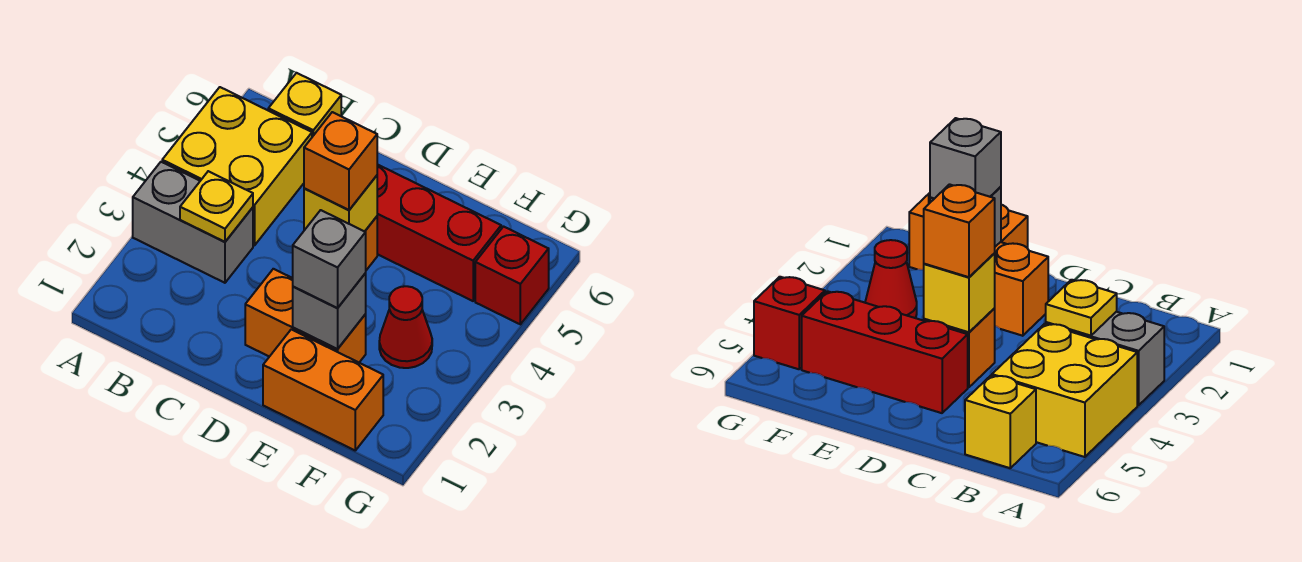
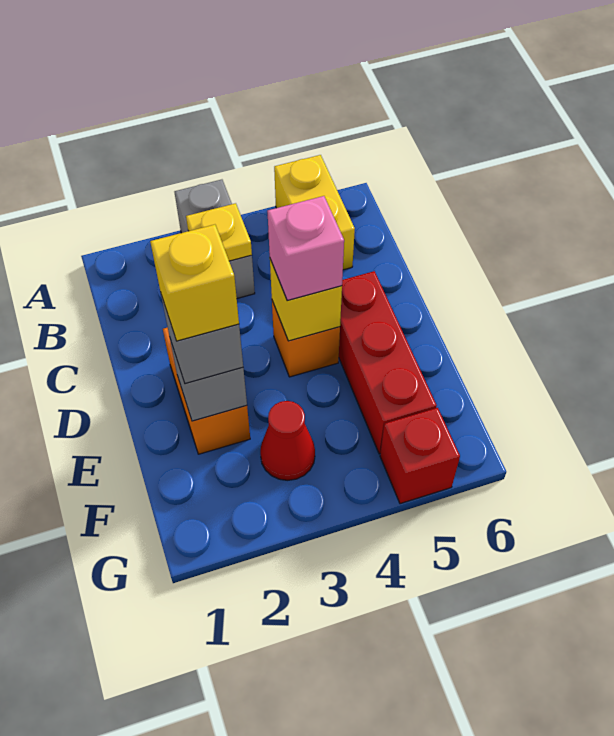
yellow 2x2 brick [162,87,312,246] -> yellow 1x2 brick [274,155,355,270]
yellow 1x1 brick [268,73,341,137] -> yellow 1x1 brick moved to [150,225,239,341]
orange 1x1 brick [304,112,377,210] -> pink 1x1 brick [267,196,344,300]
orange 1x2 brick [263,329,383,450] -> none

